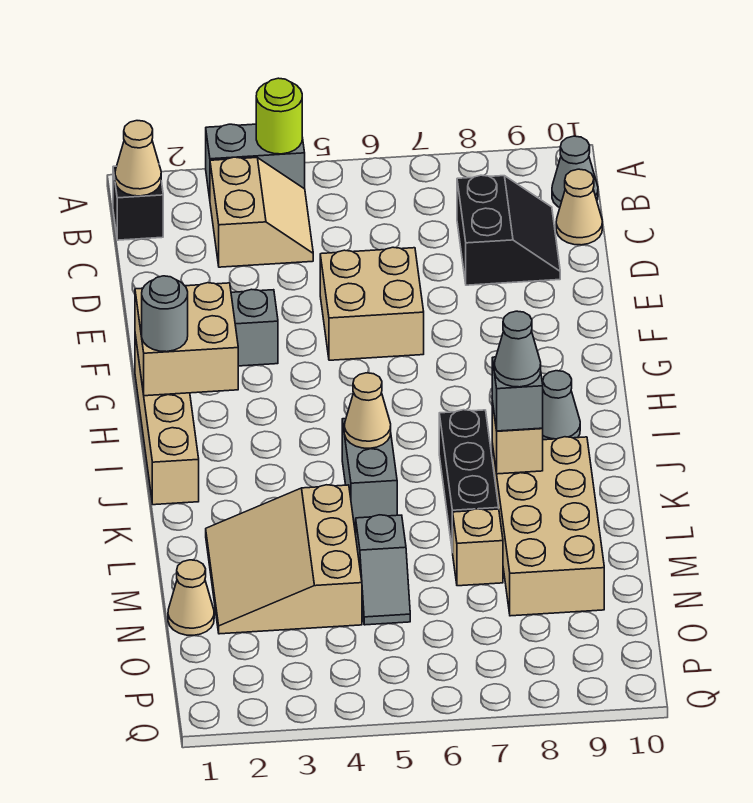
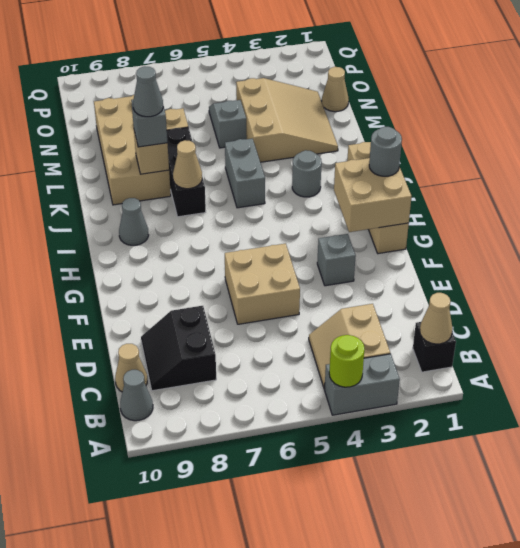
none -> grey 1x1 round brick [292,150,322,197]
tan 1x1 cone [344,373,391,448] -> tan 1x1 cone moved to [173,140,202,189]

